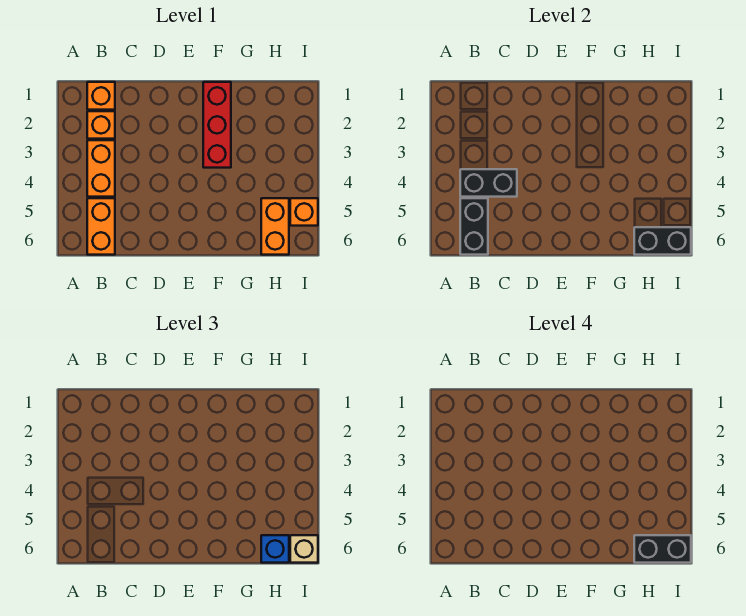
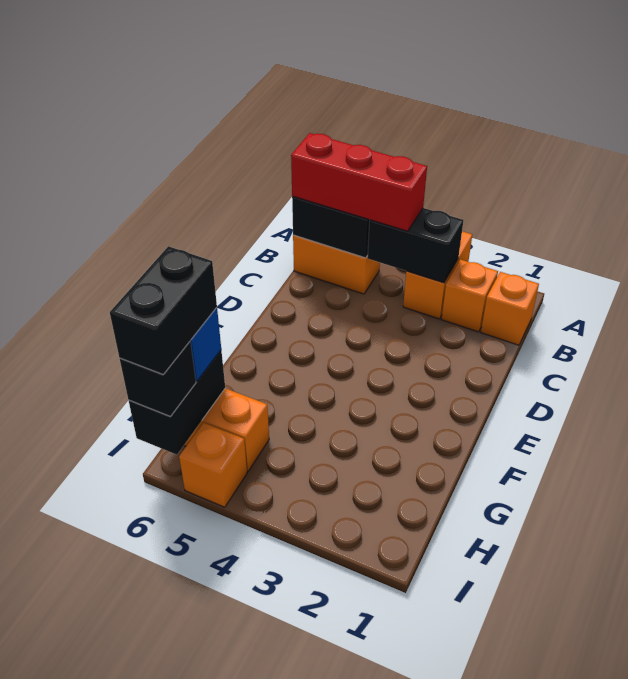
orange 1x2 brick [87,140,115,197] -> orange 1x2 brick turned to [403,231,472,319]
black 1x2 brick [460,169,517,197] -> black 1x2 brick turned to [368,208,463,283]
red 1x3 brick [203,82,231,168] -> red 1x3 brick moved to [291,133,427,231]
tan 1x1 brick [290,535,318,563] -> black 1x1 brick [120,341,196,416]

